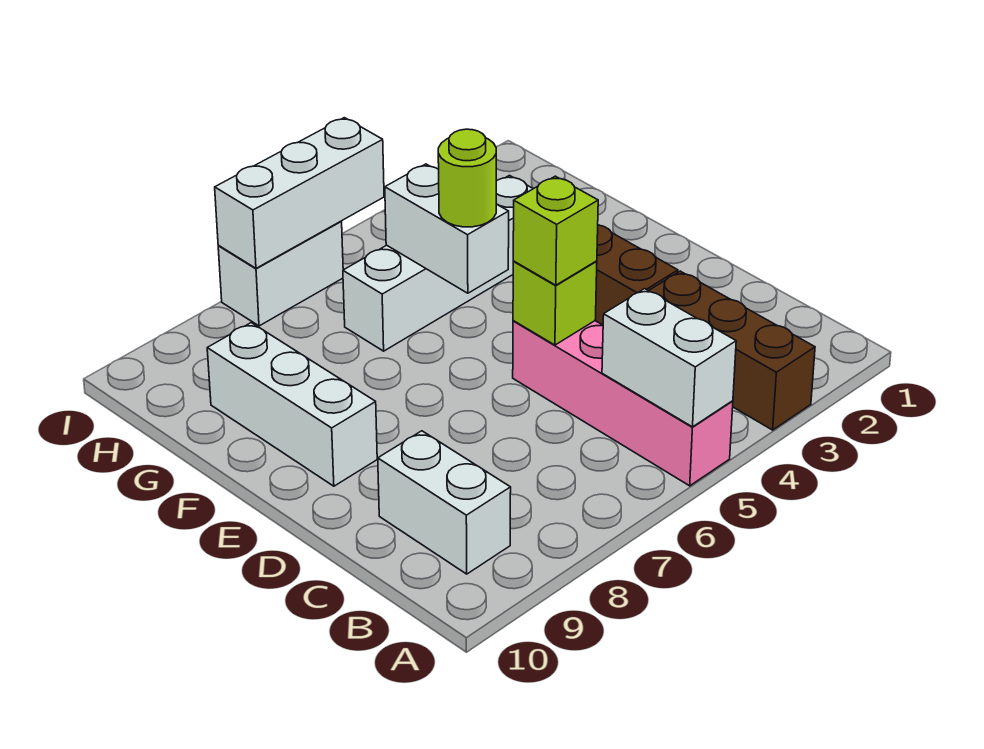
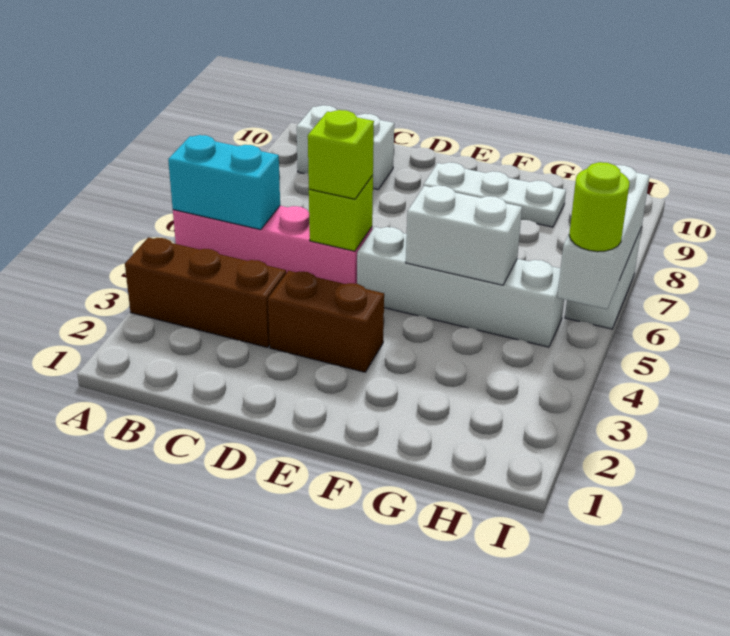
white 1x2 brick [602,289,736,427] -> cyan 1x2 brick [168,135,280,230]
white 1x3 brick [207,323,377,486] -> white 1x3 plate [423,162,566,227]
lime 1x1 round brick [438,129,496,227] -> lime 1x1 round brick moved to [569,162,630,252]
white 1x4 brick [343,175,533,351] -> white 1x4 brick turned to [357,227,564,347]

